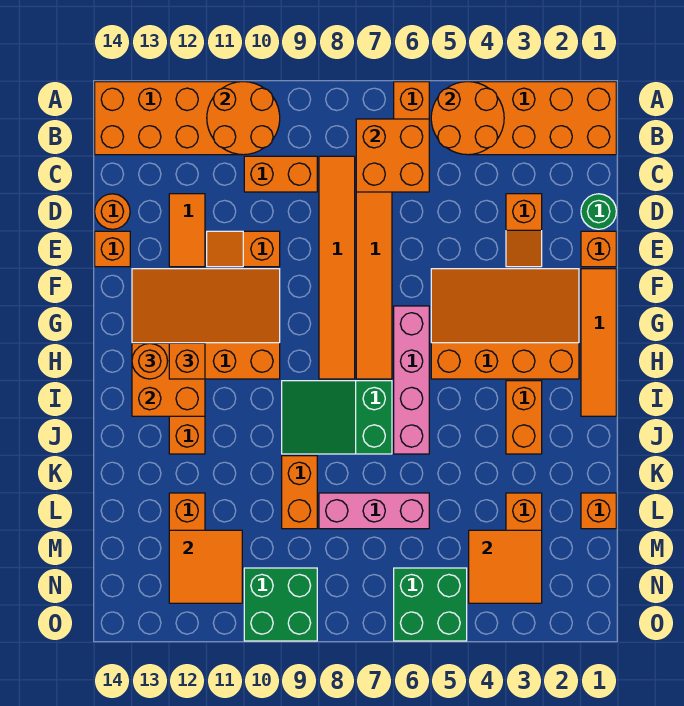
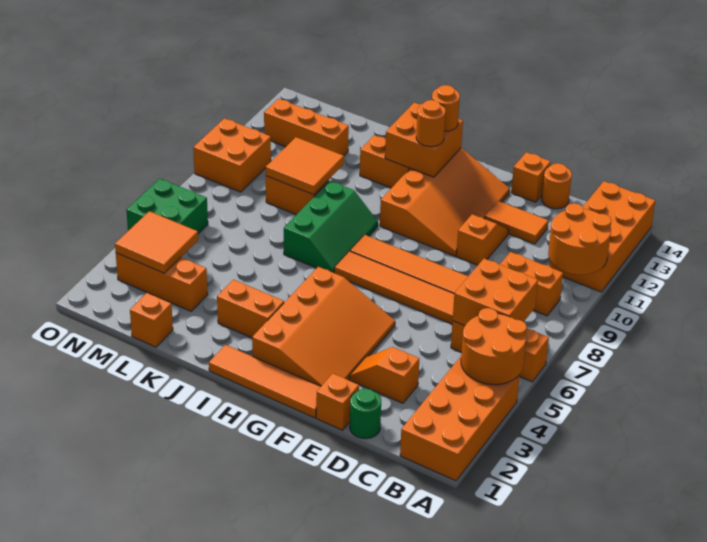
orange 1x2 brick [244,156,317,192] -> orange 1x2 brick turned to [500,252,563,316]
pink 1x4 brick [394,306,429,454] -> none
orange 1x1 brick [169,343,205,379] -> orange 1x1 round brick [416,100,446,147]
green 2x3 slope [282,381,392,454] -> green 2x3 slope turned to [284,181,378,273]
pink 1x3 brick [319,493,429,529] -> none
orange 2x2 tile [169,530,242,603] -> orange 2x2 tile moved to [266,137,344,195]
green 2x2 brick [244,568,317,641] -> orange 2x2 brick [193,118,271,192]

